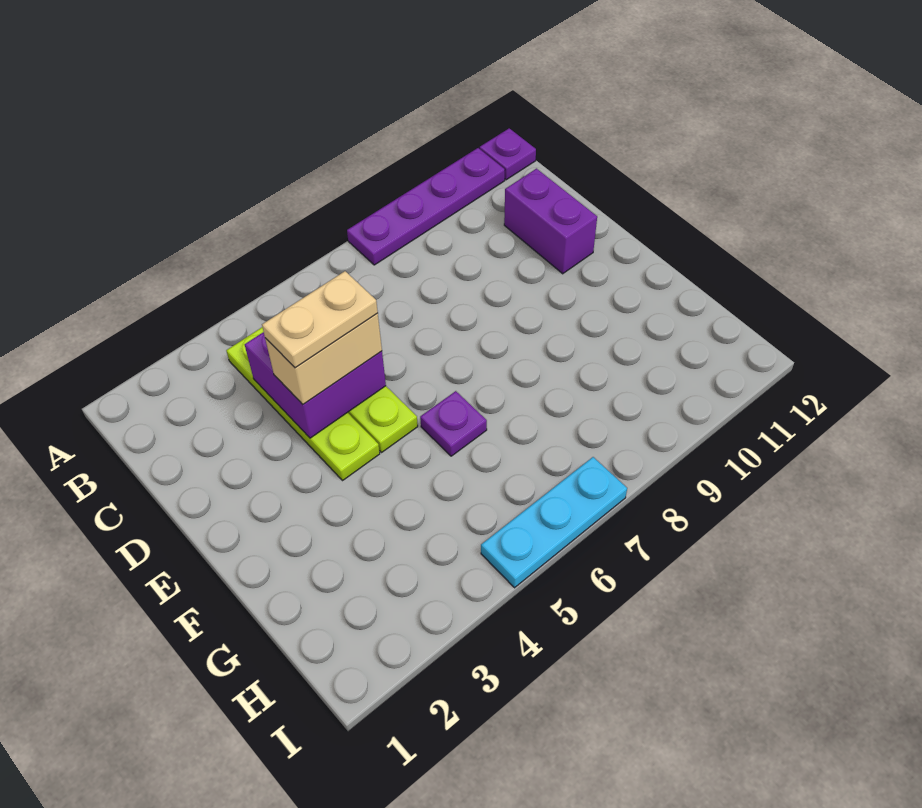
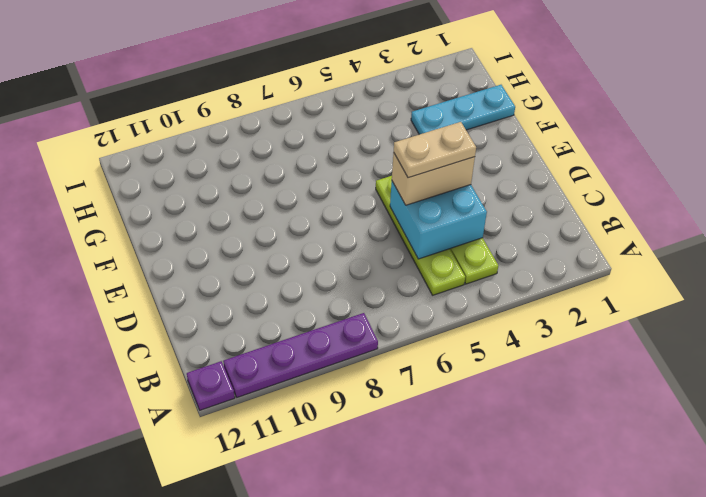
purple 2x2 brick [245,332,386,438] -> cyan 2x2 brick [390,182,487,259]
purple 1x2 brick [504,169,597,274] -> none
purple 1x1 plate [420,391,487,456] -> none
cyan 1x3 plate [481,457,627,588] -> cyan 1x3 plate moved to [411,85,515,135]

